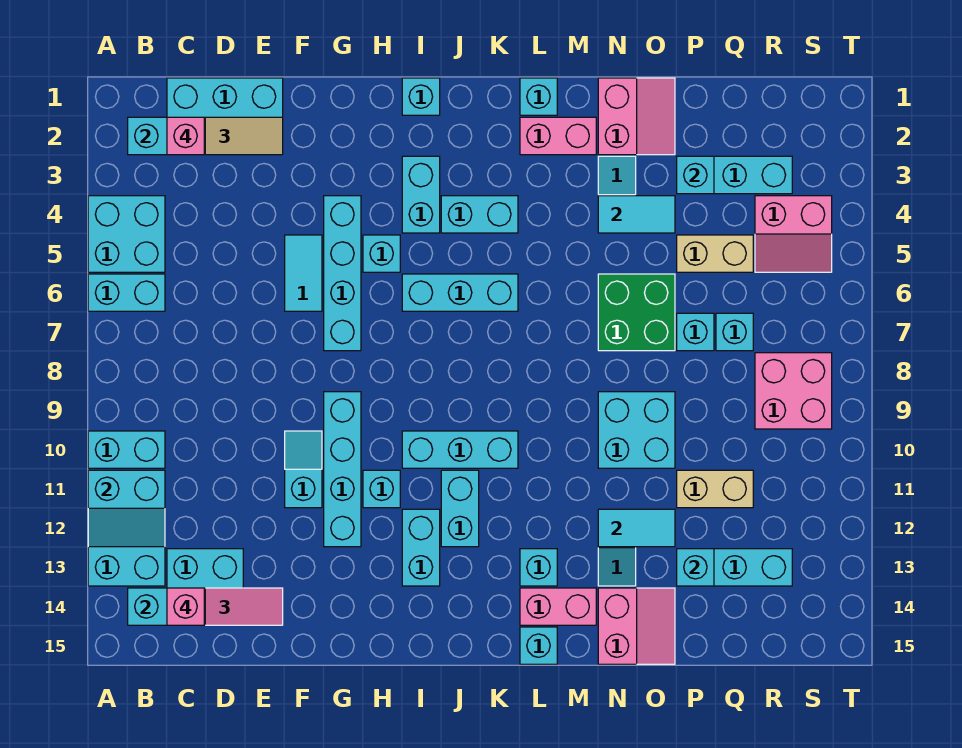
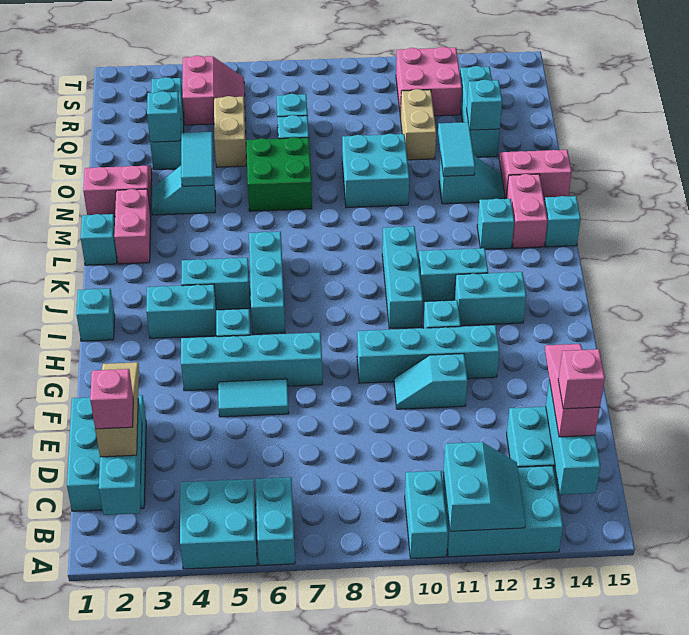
cyan 1x2 brick [441,196,518,233] -> cyan 1x2 brick turned to [181,258,250,310]
pink 2x2 brick [755,353,832,429] -> pink 2x2 brick moved to [396,47,462,117]

